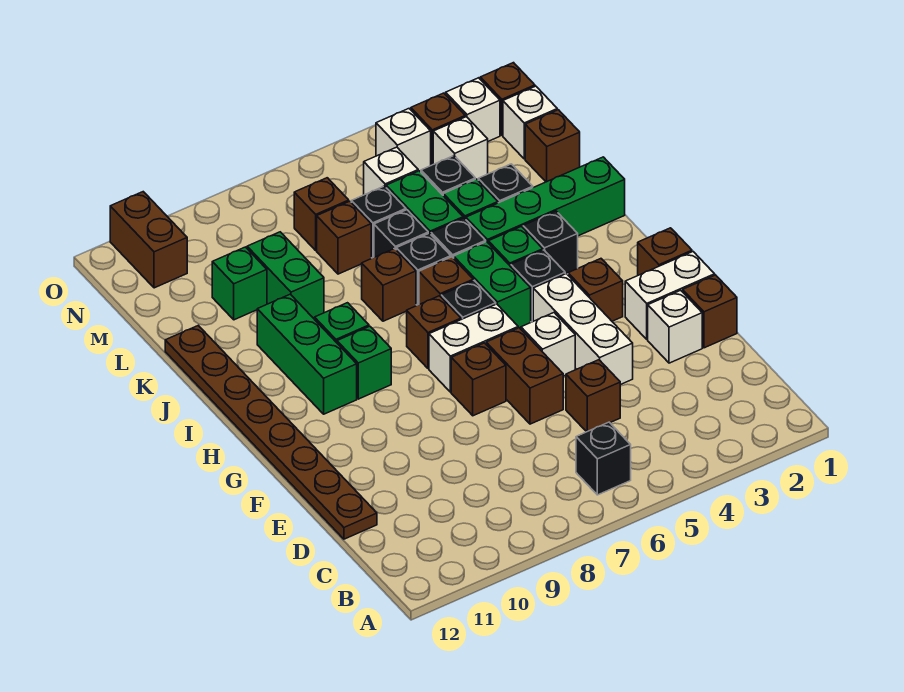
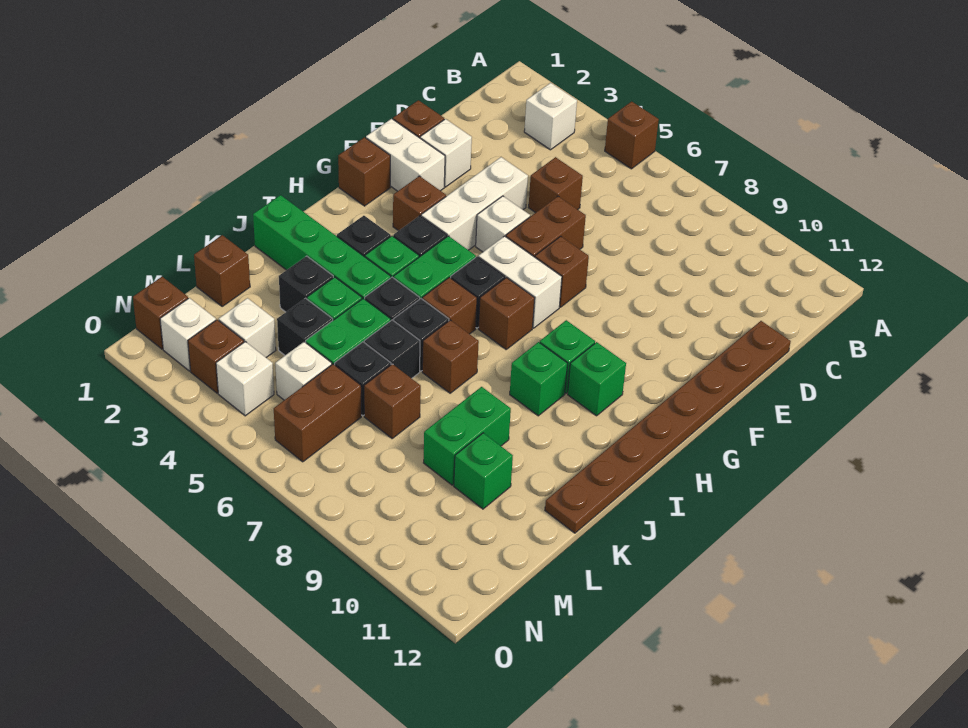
black 1x1 brick [576,422,631,495] -> none
green 1x3 brick [257,294,357,414] -> green 1x1 brick [568,342,626,416]
white 1x1 brick [503,86,557,159] -> white 1x1 brick moved to [524,83,577,150]
brown 1x1 brick [294,178,349,250] -> brown 1x1 brick moved to [605,101,659,169]
brown 1x2 brick [110,192,187,288] -> brown 1x2 brick moved to [274,364,361,462]

